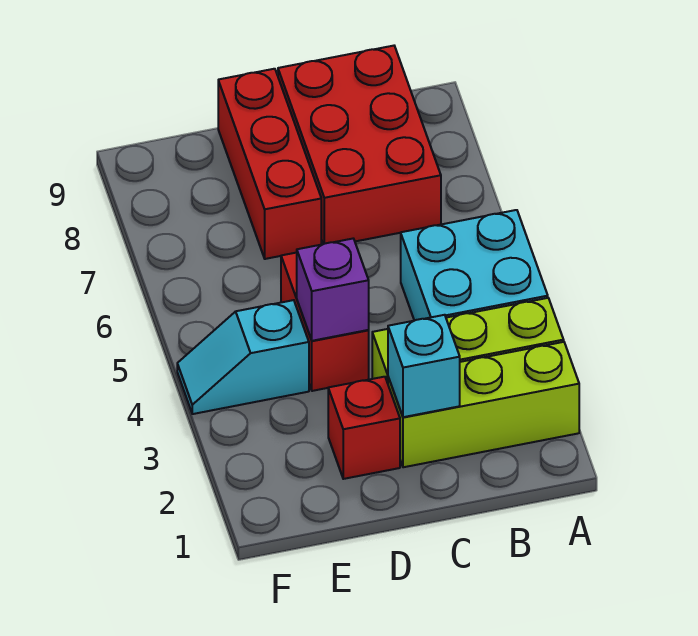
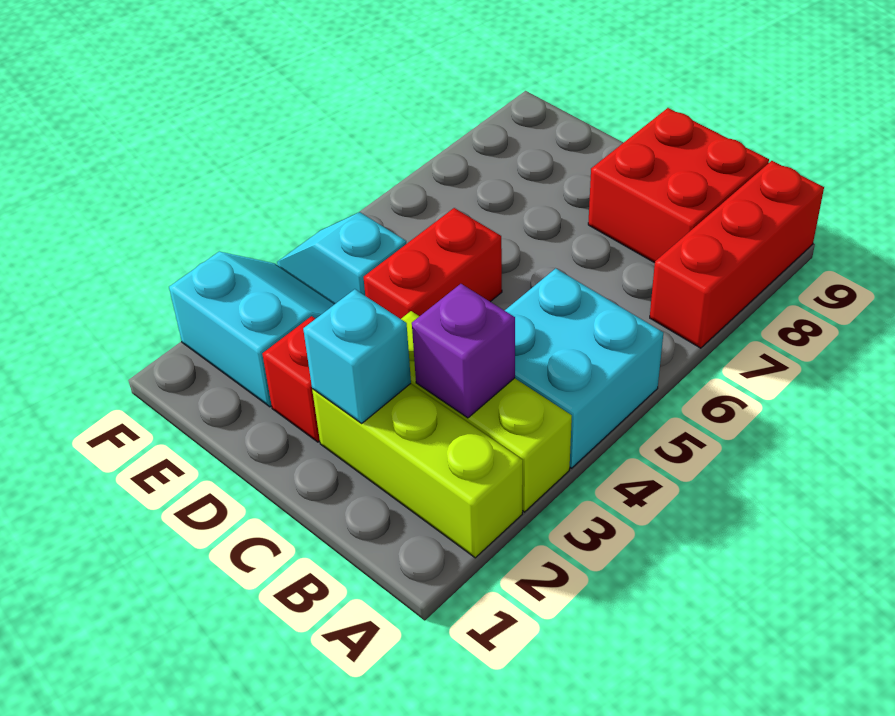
red 2x3 brick [278,46,441,244] -> red 2x2 brick [588,108,769,263]
purple 1x1 brick [297,239,369,341] -> purple 1x1 brick moved to [412,284,515,418]
red 1x3 brick [218,69,321,259] -> red 1x3 brick moved to [650,161,824,348]
none -> cyan 2x2 slope [169,252,335,407]

